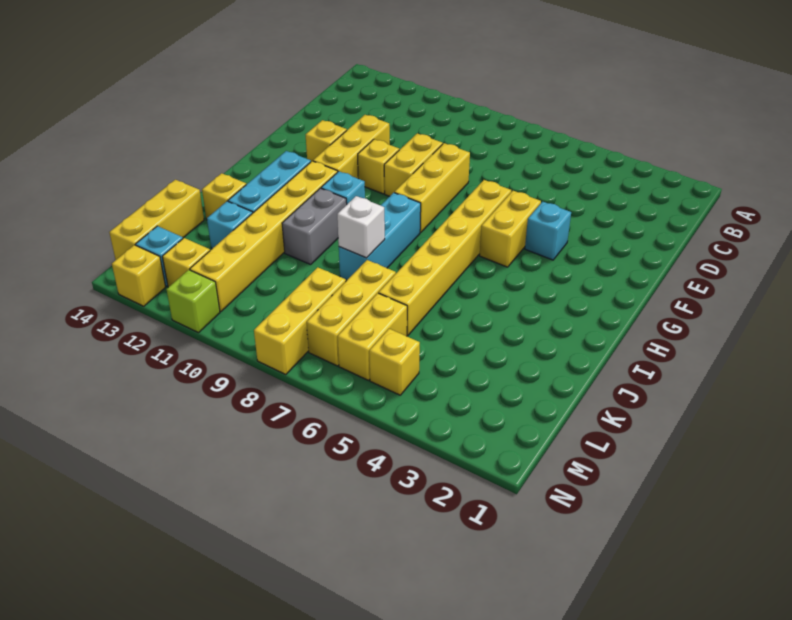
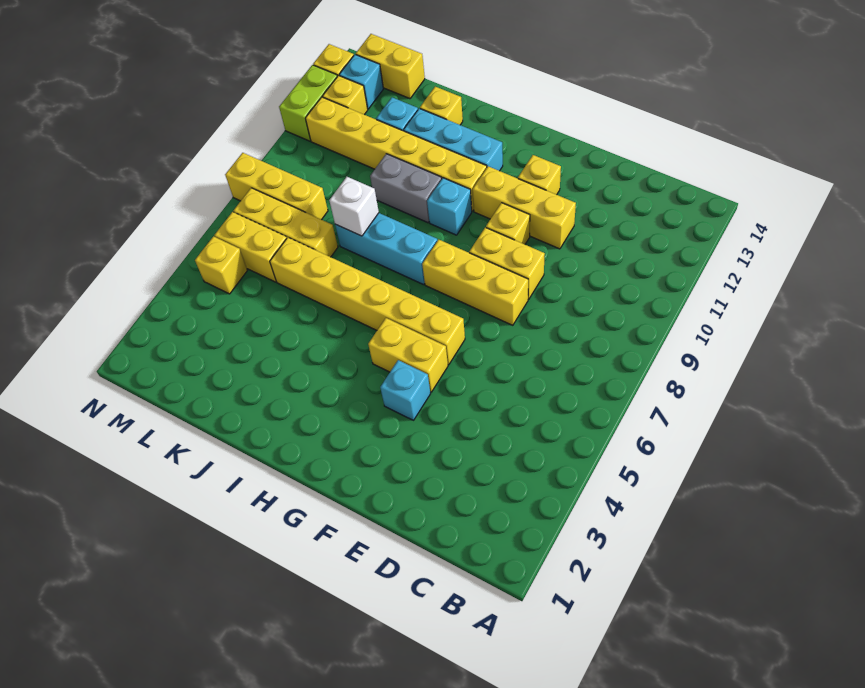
yellow 1x3 brick [109,180,204,260] -> yellow 1x2 brick [356,34,425,99]
lime 1x1 brick [167,270,220,333] -> lime 1x2 brick [279,65,337,141]

